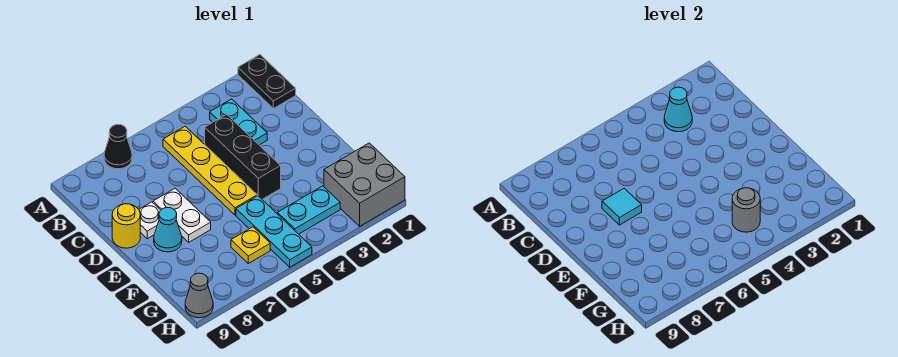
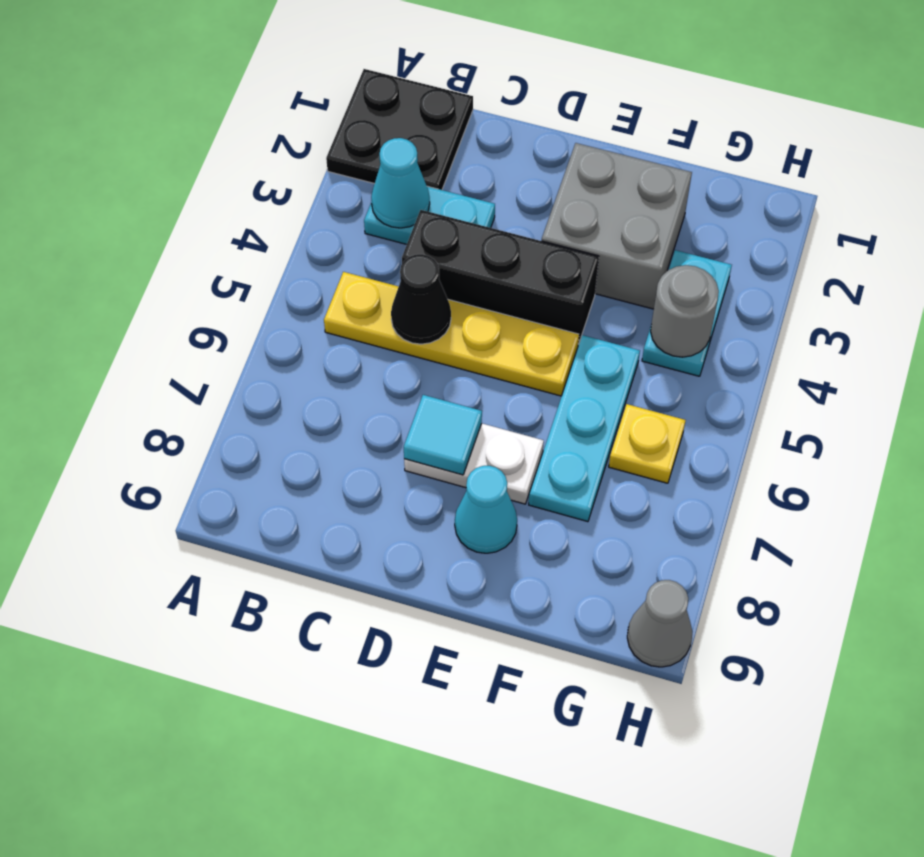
black 1x2 plate [238,55,296,109] -> black 2x2 plate [326,69,473,190]
black 1x1 cone [104,124,132,169] -> black 1x1 cone moved to [391,254,451,344]
white 1x1 plate [139,202,161,239] -> none
yellow 1x1 round brick [112,204,140,248] -> none
cyan 1x3 plate [236,196,312,267] -> cyan 1x3 plate turned to [529,335,640,522]
grey 2x2 brick [324,143,405,226] -> grey 2x2 brick moved to [542,143,692,309]

